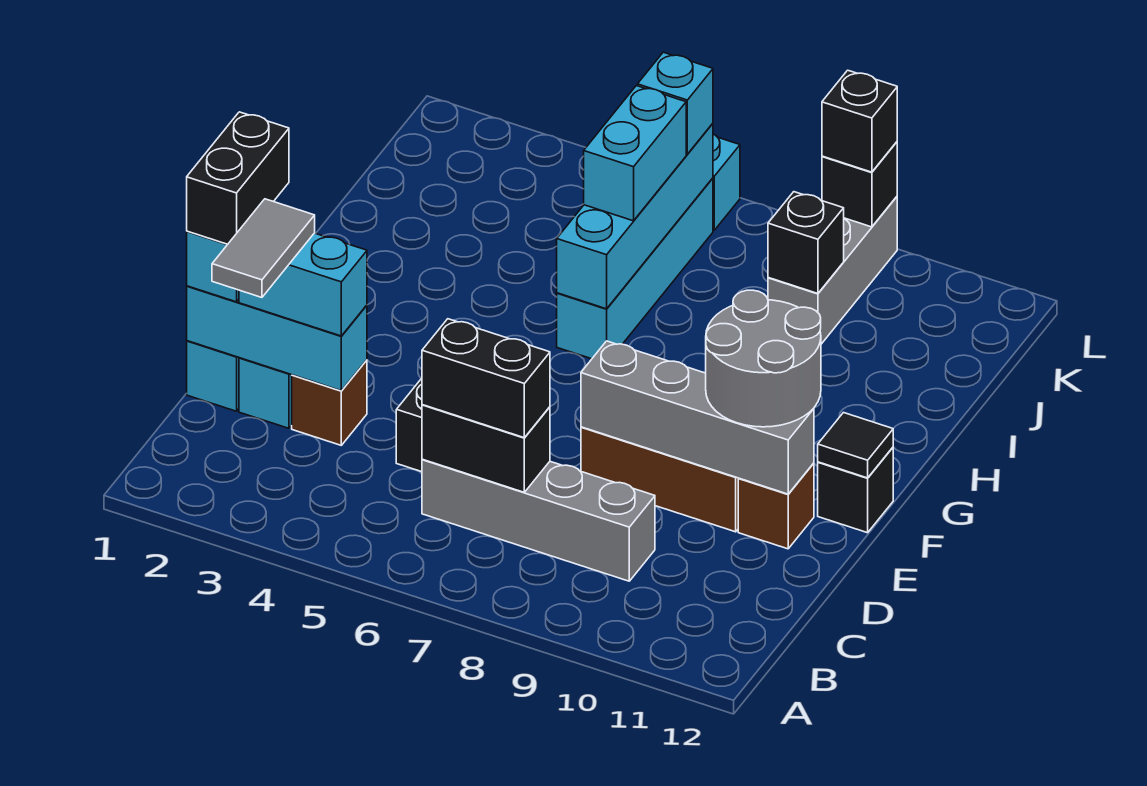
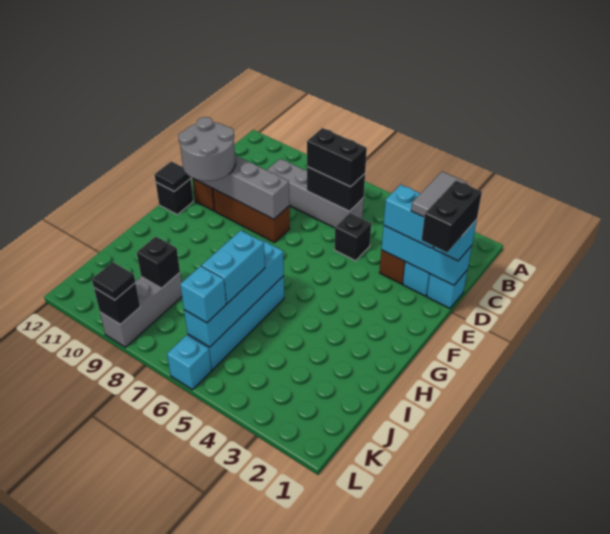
black 1x1 brick [822,70,897,172] -> black 1x1 tile [92,262,136,300]

